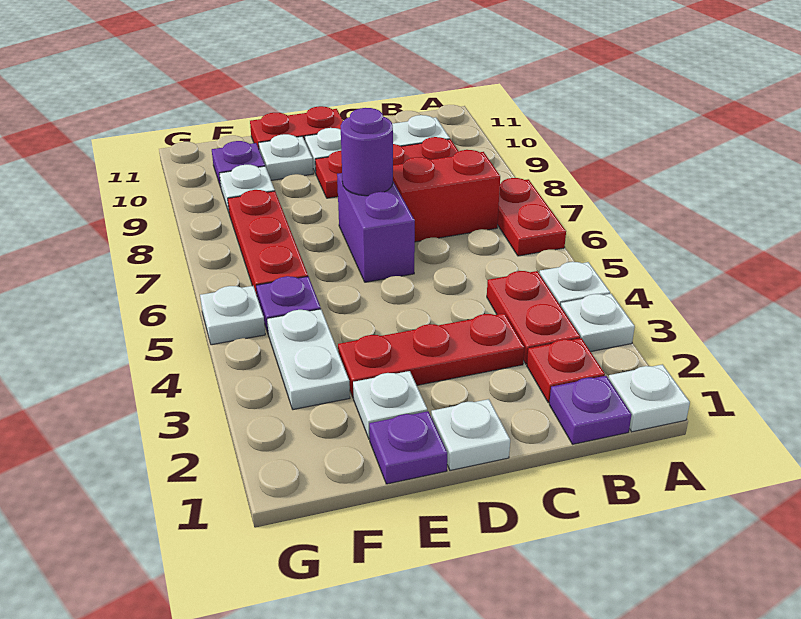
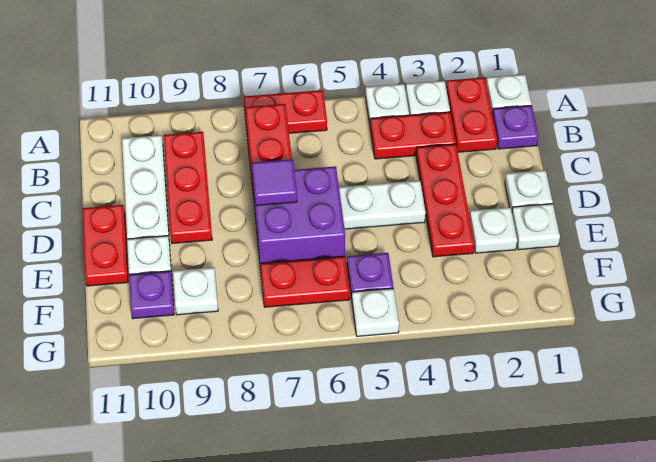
red 1x1 plate [527,338,605,403] -> red 1x2 plate [446,78,497,152]
purple 1x2 brick [337,173,415,282] -> purple 2x2 brick [252,166,345,270]
purple 1x1 round brick [341,108,393,196] -> purple 1x1 tile [252,159,297,206]
purple 1x1 plate [369,411,447,484] -> white 1x1 plate [512,204,560,250]
white 1x2 plate [267,309,350,410] -> white 1x2 plate moved to [339,180,426,229]
red 1x3 plate [228,190,308,295] -> red 1x2 plate [260,256,350,307]

